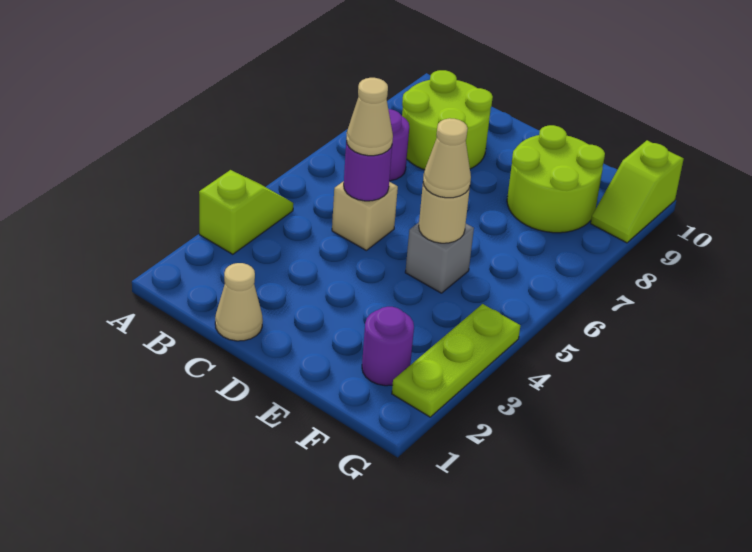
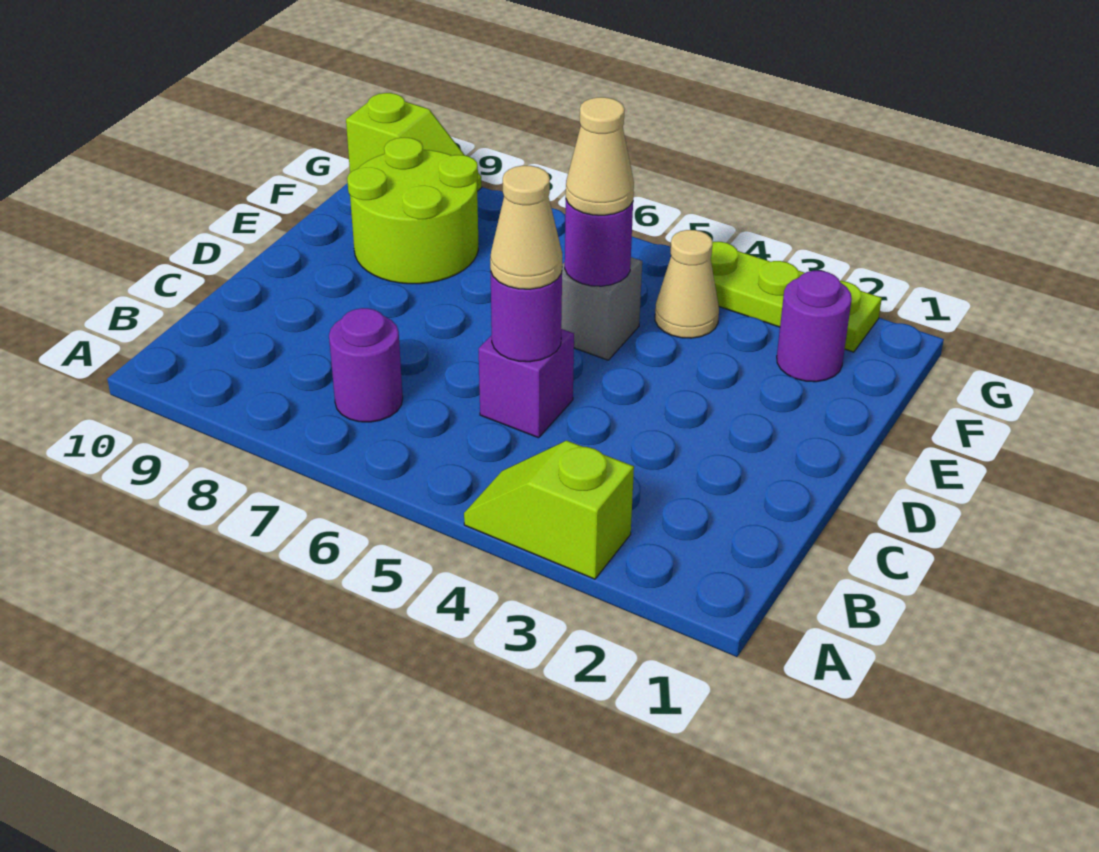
lime 2x2 round brick [402,70,493,170] -> none
tan 1x1 cone [215,263,263,341] -> tan 1x1 cone moved to [655,230,719,338]
tan 1x1 brick [332,181,398,250] -> purple 1x1 brick [479,329,574,438]
tan 1x1 round brick [419,184,470,243] -> purple 1x1 round brick [565,200,633,286]

